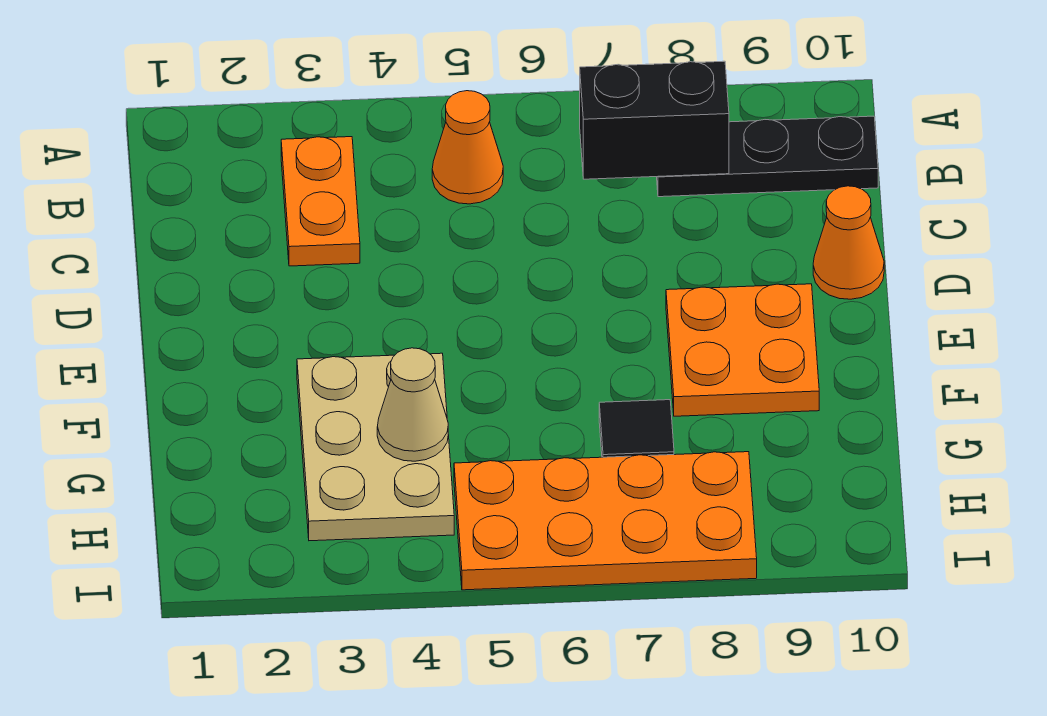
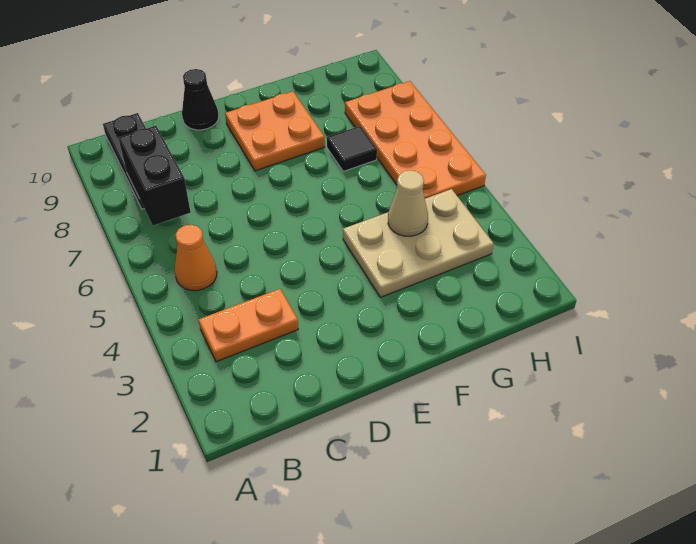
orange 1x1 cone [813,186,884,299] -> black 1x1 cone [182,69,219,130]

